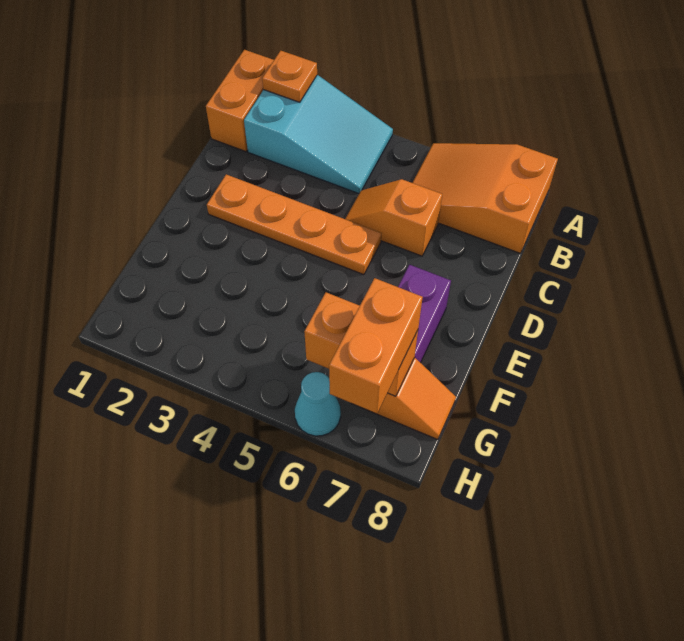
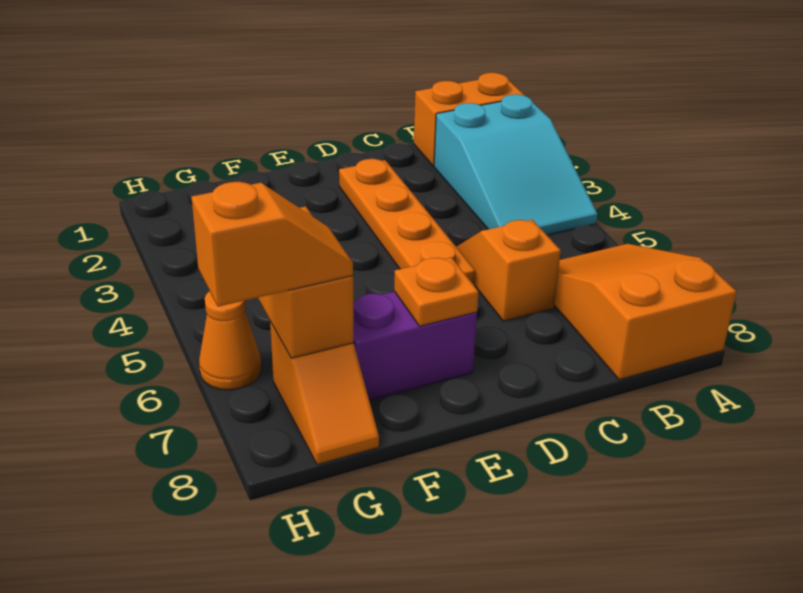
orange 1x1 plate [262,51,317,102] -> orange 1x1 plate moved to [394,257,479,326]
orange 1x2 brick [329,278,423,414] -> orange 1x2 slope [192,182,353,307]
cyan 1x1 cone [295,372,341,436] -> orange 1x1 cone [199,291,261,390]

